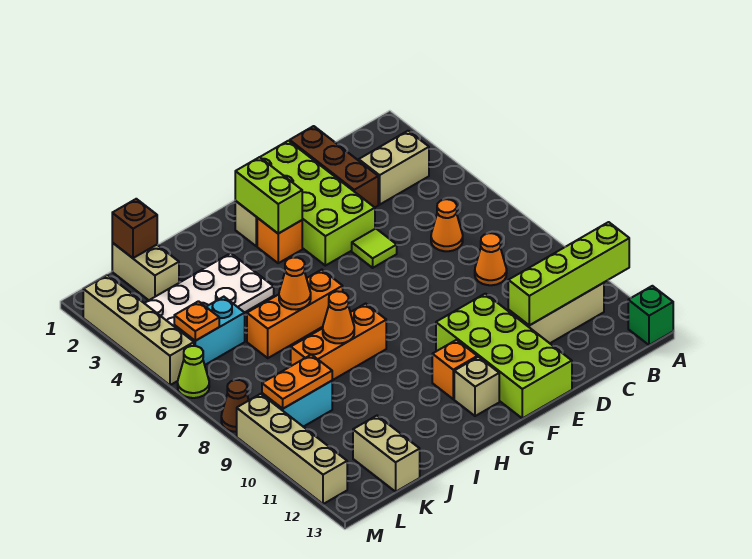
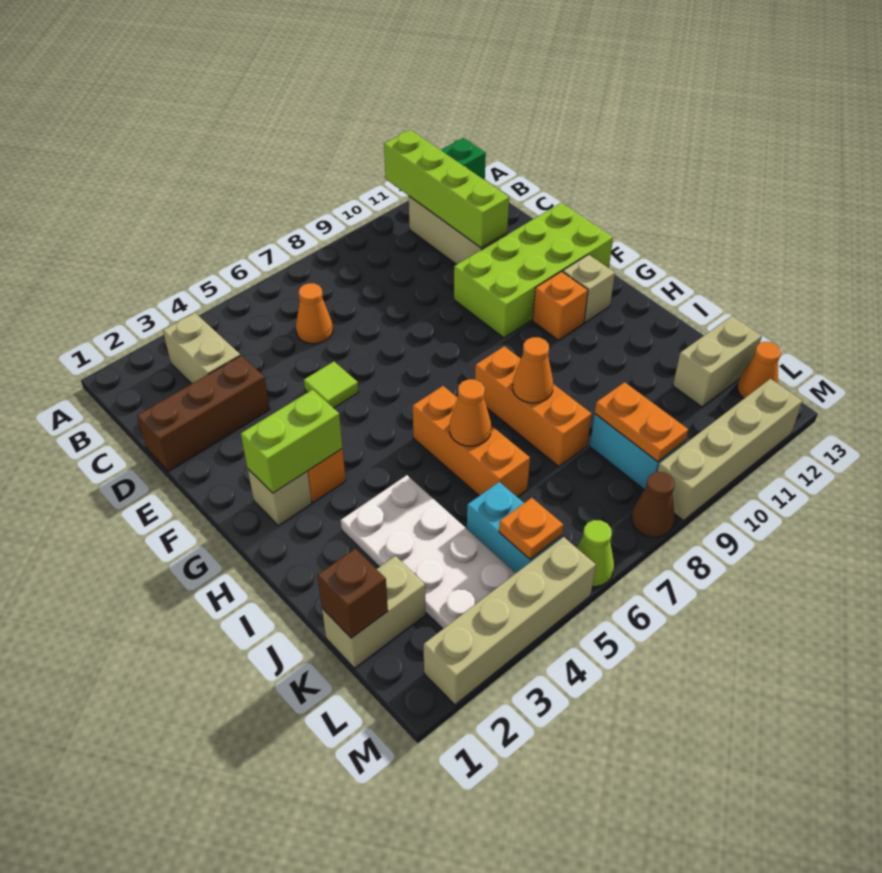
orange 1x1 cone [475,233,507,285] -> orange 1x1 cone moved to [738,342,781,398]
lime 2x4 brick [260,141,375,266] -> none

